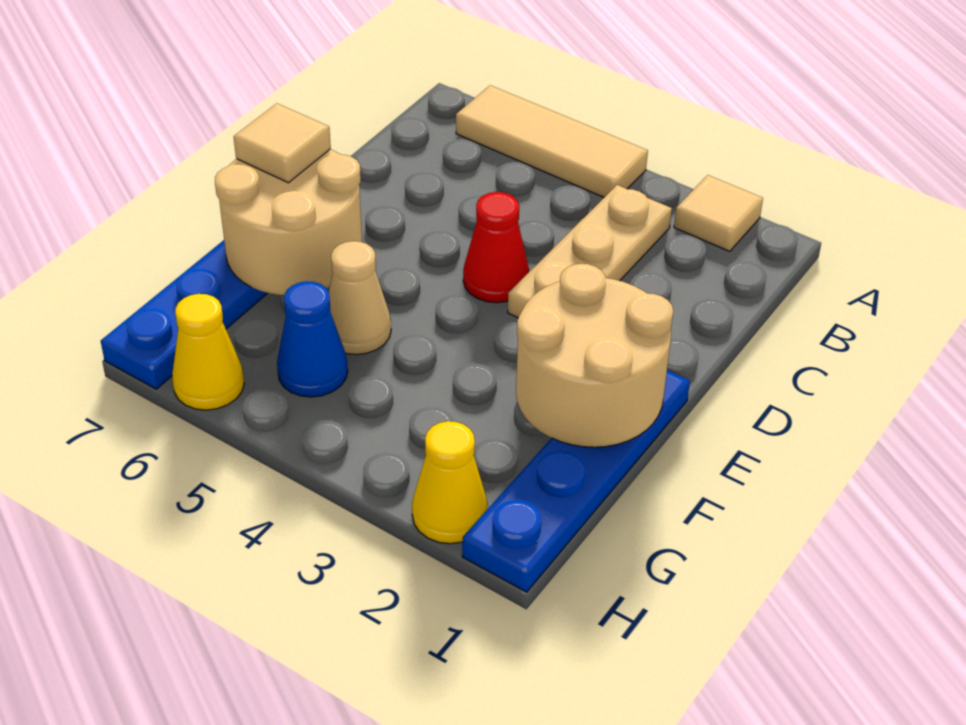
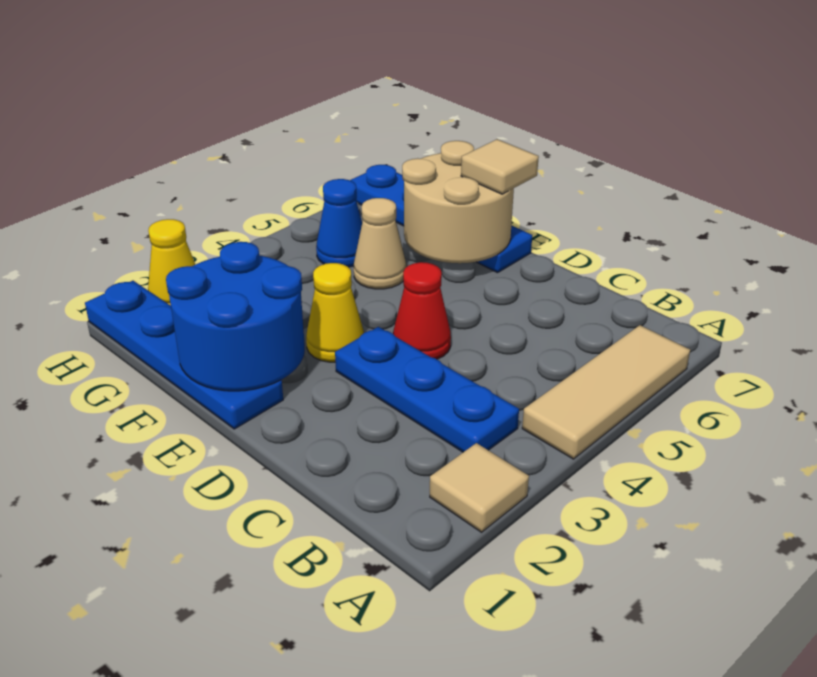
tan 1x3 plate [508,185,672,318] -> blue 1x3 plate [335,327,519,452]
tan 2x2 round brick [516,264,673,447] -> blue 2x2 round brick [166,242,305,391]
yellow 1x1 cone [172,294,244,410] -> yellow 1x1 cone moved to [306,263,364,362]

